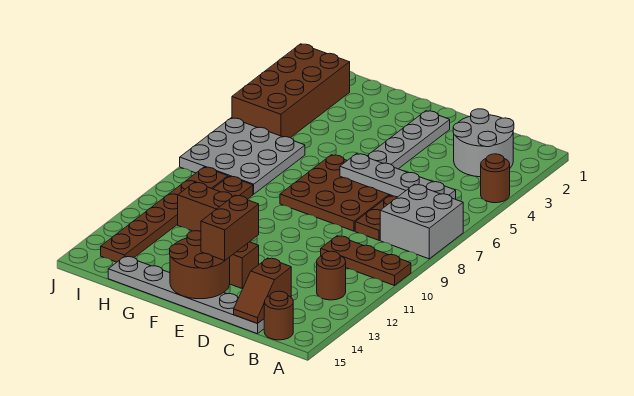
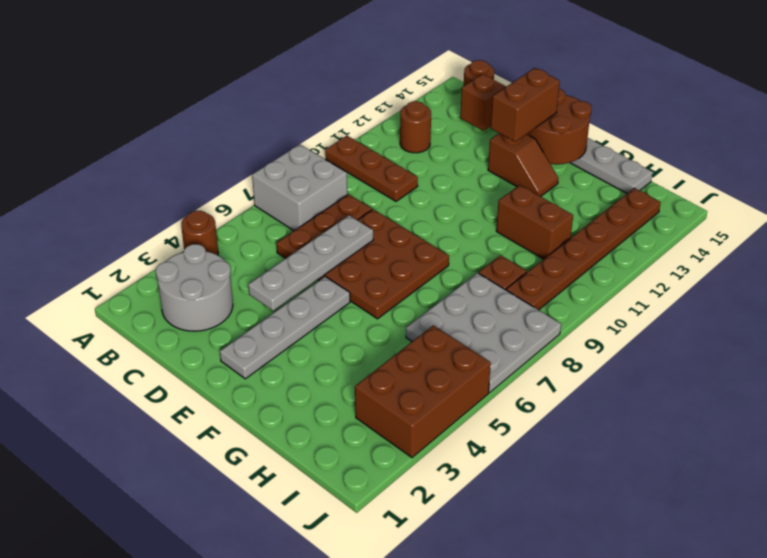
grey 1x4 plate [340,154,456,199] -> grey 1x4 plate turned to [248,215,373,311]
brown 2x4 brick [232,44,350,138] -> brown 2x3 brick [355,325,491,458]

